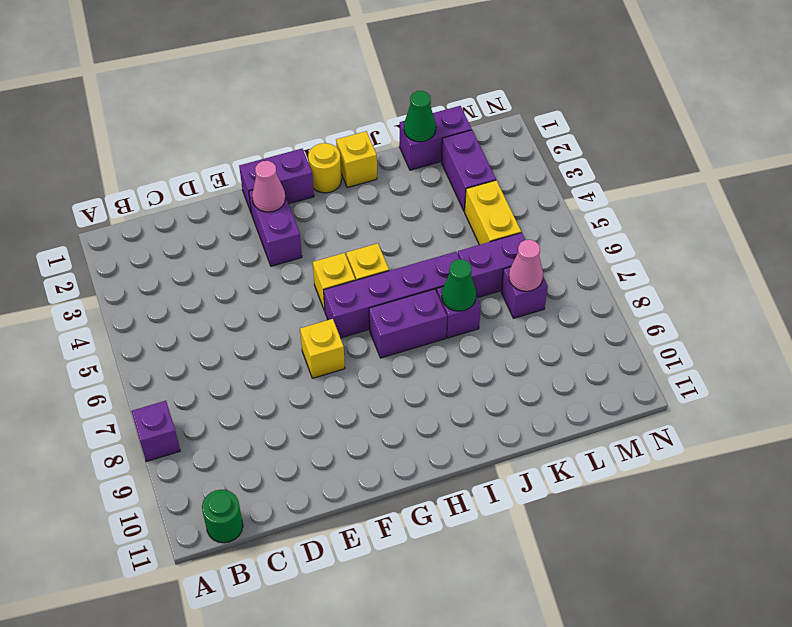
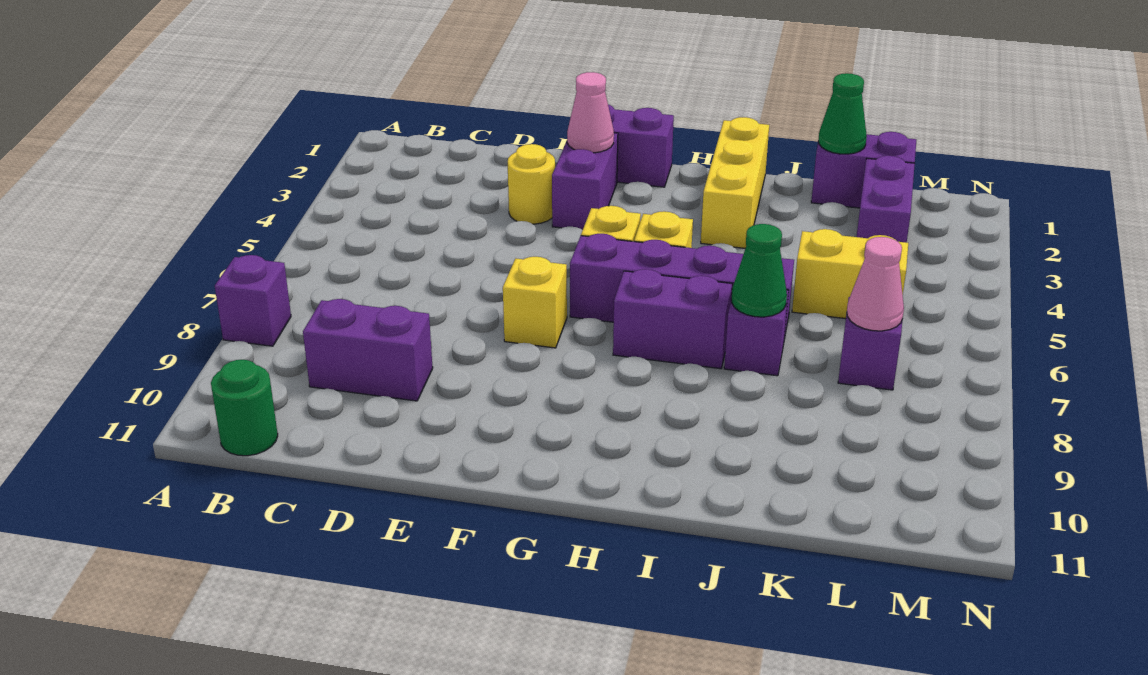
yellow 1x1 round brick [308,143,342,193] -> yellow 1x1 round brick moved to [508,144,555,224]
yellow 1x1 brick [336,131,377,187] -> yellow 1x3 brick [701,117,769,248]
purple 1x2 brick [458,233,525,298] -> purple 1x2 brick moved to [303,299,433,401]
yellow 1x2 brick [465,180,521,245] -> yellow 1x2 brick turned to [792,229,908,319]

